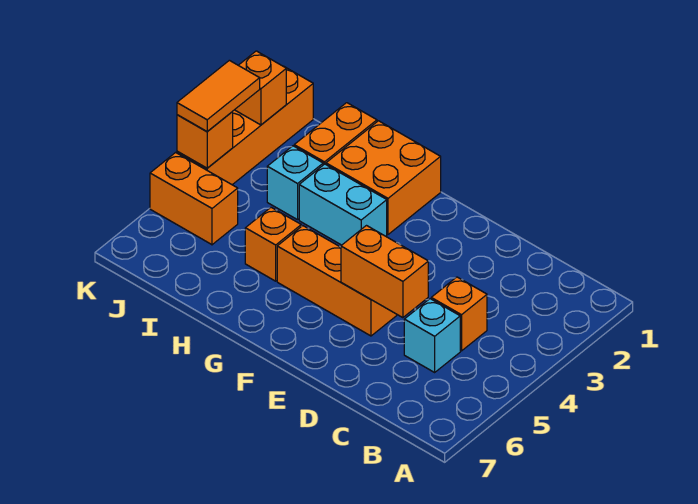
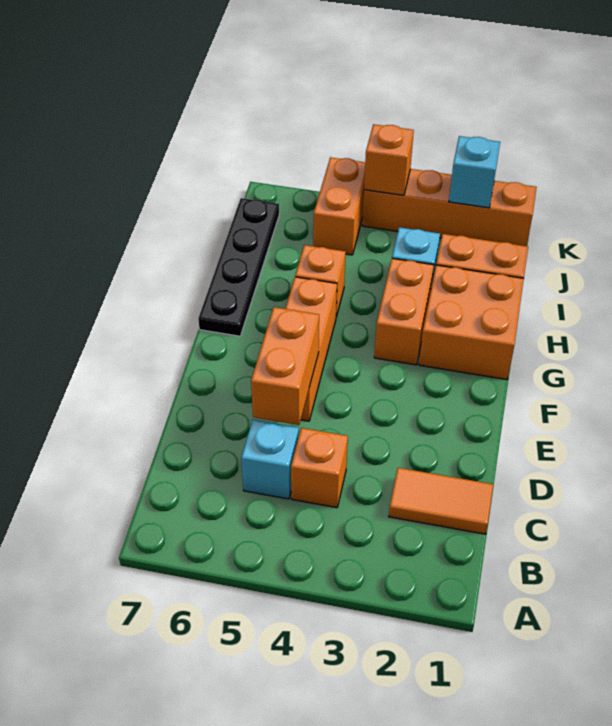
cyan 1x2 brick [299,164,387,245] -> orange 1x2 brick [374,258,434,365]
none -> black 1x4 plate [198,198,279,336]
orange 1x1 brick [235,51,286,125] -> cyan 1x1 brick [449,136,500,208]
orange 1x2 tile [177,60,260,131] -> orange 1x2 tile moved to [389,468,493,534]

